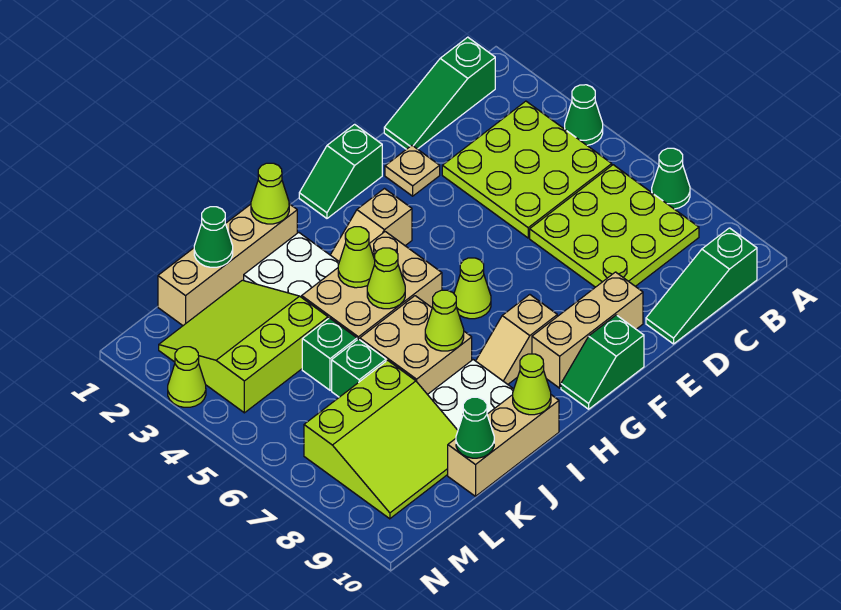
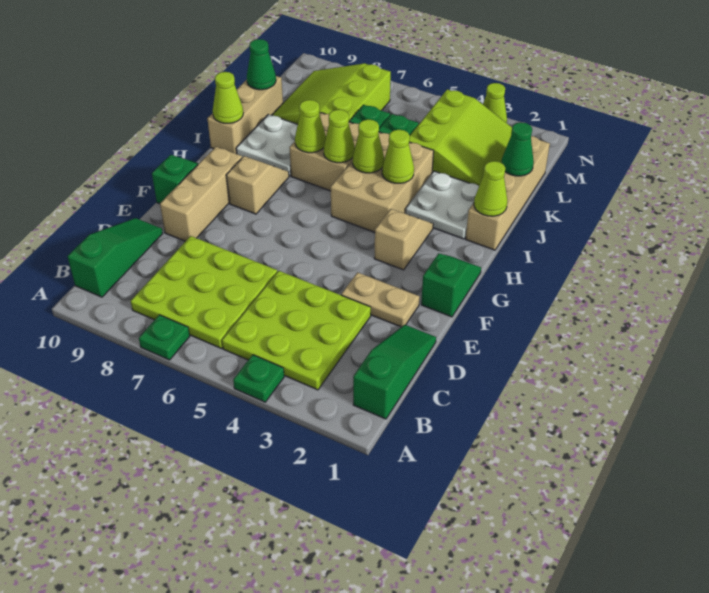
green 1x1 cone [565,85,603,145] -> green 1x1 plate [233,355,284,402]
green 1x1 cone [652,148,690,209] -> green 1x1 plate [139,315,190,360]
tan 1x1 plate [385,145,440,196] -> tan 1x2 plate [341,272,419,327]
lime 1x1 cone [454,258,491,319] -> lime 1x1 cone moved to [324,110,355,163]

